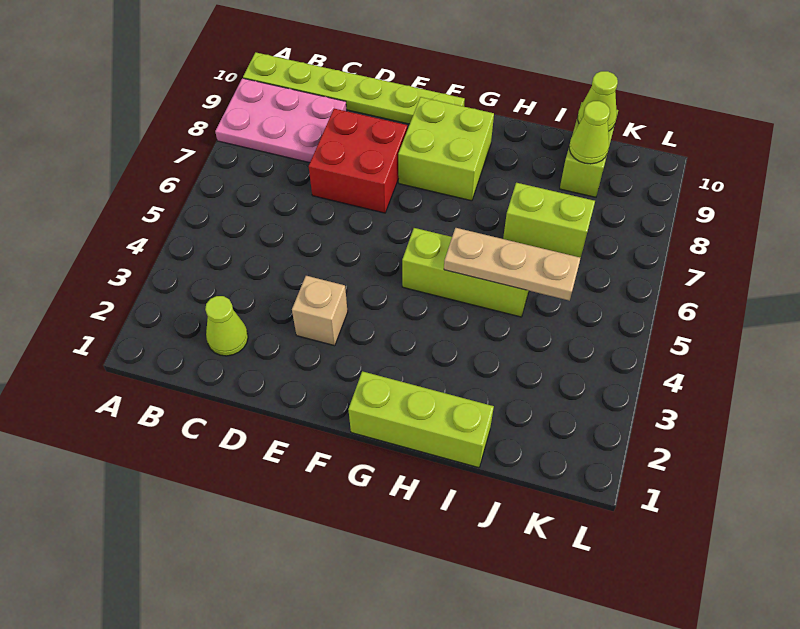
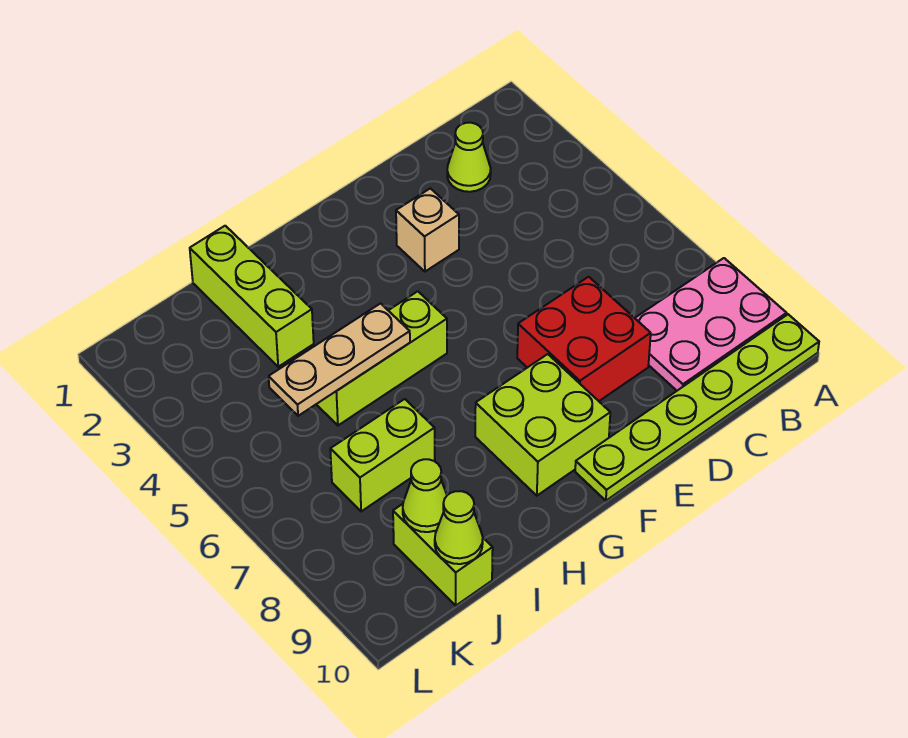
lime 1x3 brick [348,371,494,468] -> lime 1x3 brick turned to [190,226,314,367]

